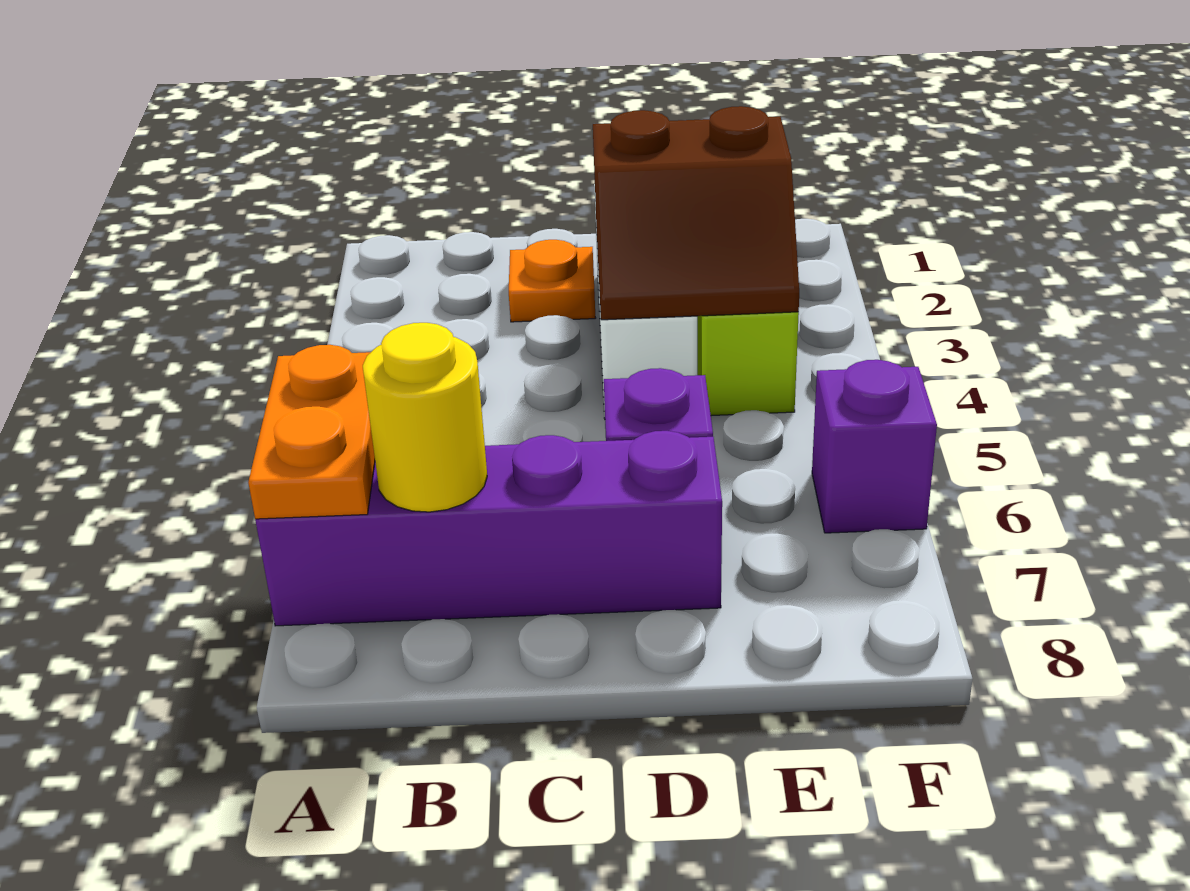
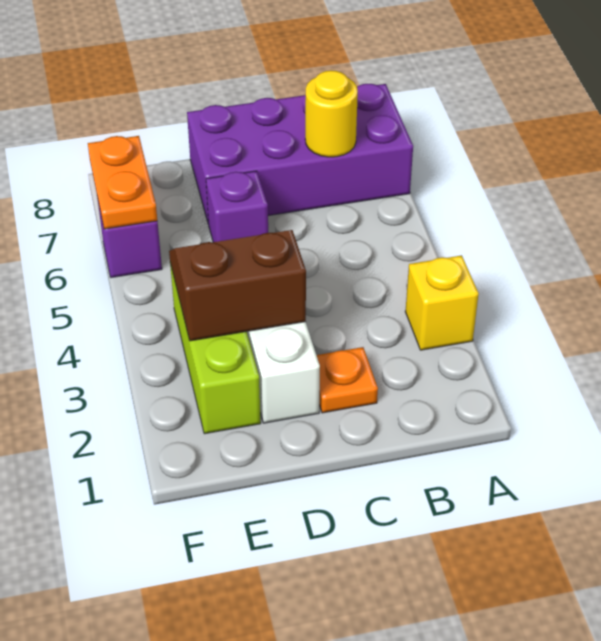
none -> yellow 1x1 brick [405,255,479,350]
orange 1x2 plate [248,345,375,519] -> orange 1x2 plate moved to [88,136,157,229]
purple 1x4 brick [255,431,722,626] -> purple 2x4 brick [187,84,413,224]

